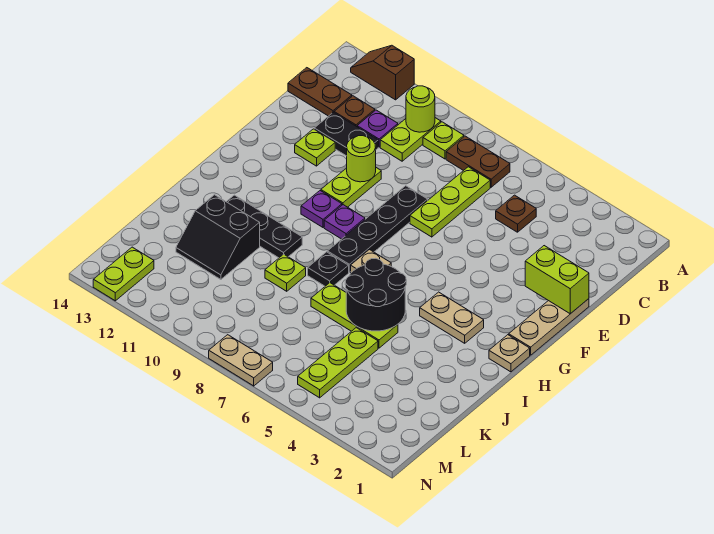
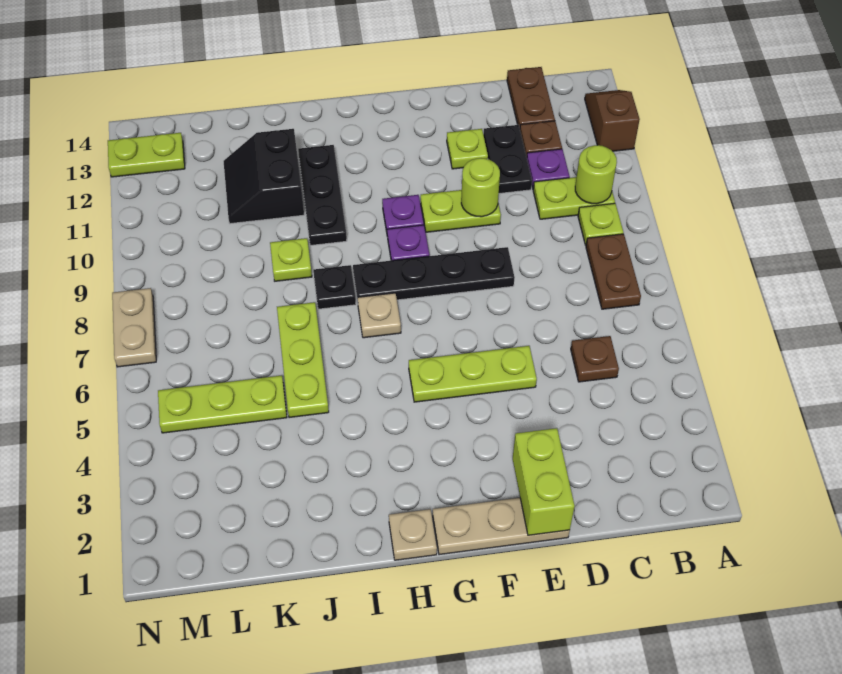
lime 1x3 plate [410,167,490,237] -> lime 1x3 plate moved to [409,346,537,402]
tan 1x2 plate [420,292,484,343] -> none
black 2x2 round brick [345,258,406,331] -> none

